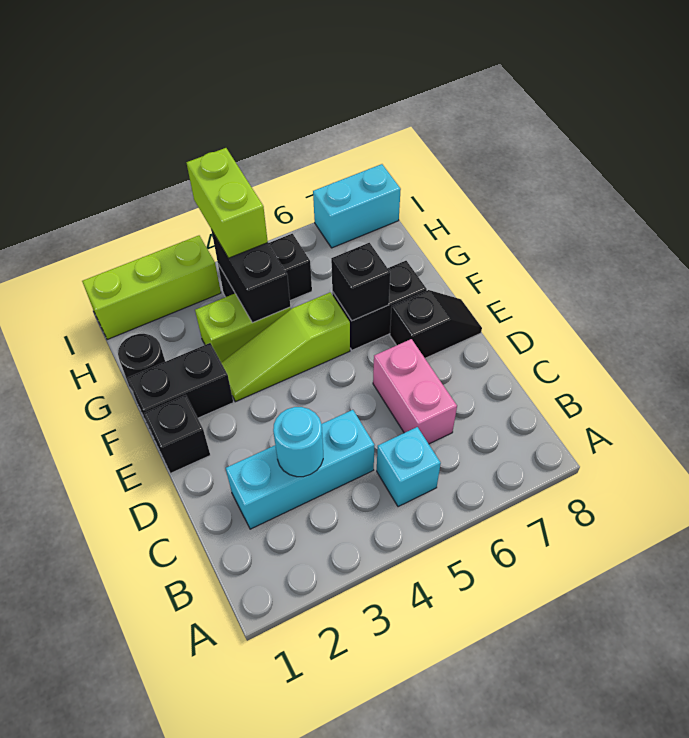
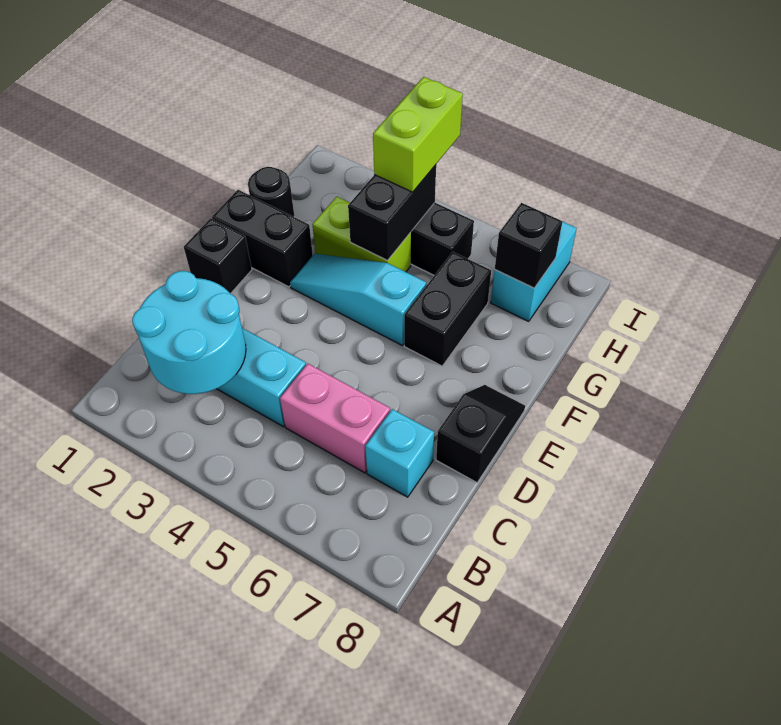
cyan 1x1 brick [377,427,441,507] -> cyan 1x1 brick moved to [365,409,434,497]
cyan 1x1 round brick [273,407,323,477] -> cyan 2x2 round brick [132,271,246,394]
pink 1x2 brick [373,339,457,444] -> pink 1x2 brick turned to [280,364,390,473]
black 1x2 slope [390,290,482,358] -> black 1x2 slope turned to [436,385,525,482]
lime 1x3 slope [222,292,350,402] -> cyan 1x3 slope [290,254,426,346]
black 1x2 brick [332,261,427,350] -> black 1x2 brick turned to [404,252,491,366]
black 1x1 brick [331,243,390,321] -> black 1x1 brick moved to [495,203,563,288]
lime 1x3 brick [82,236,221,340] -> none
cyan 1x2 brick [313,164,401,248] -> cyan 1x2 brick turned to [491,222,577,321]

